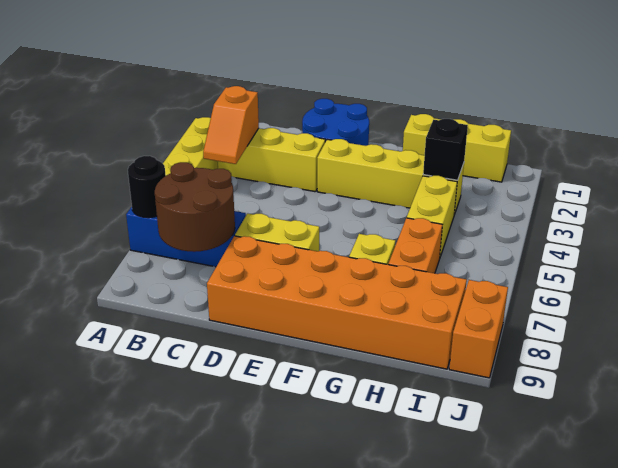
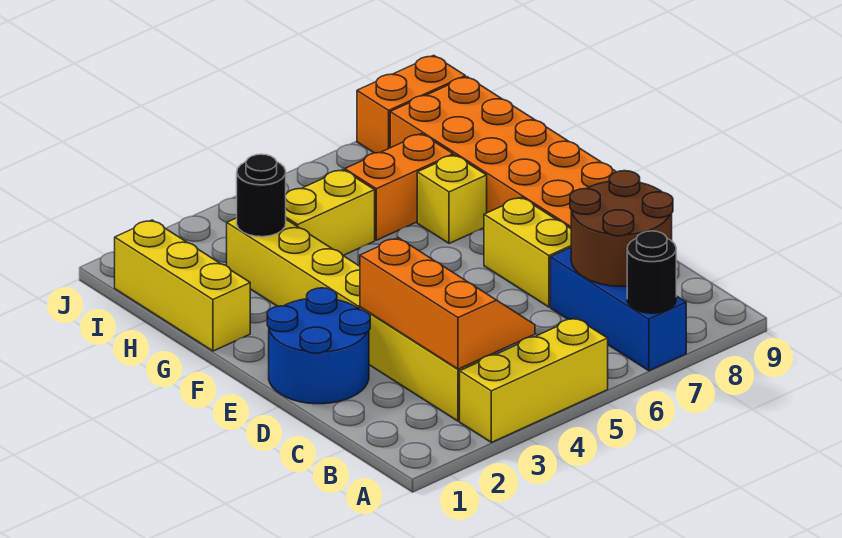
orange 1x2 slope [203,86,259,164] -> orange 2x3 slope [360,238,535,369]
black 1x1 brick [423,119,468,180] -> black 1x1 round brick [237,154,286,237]

